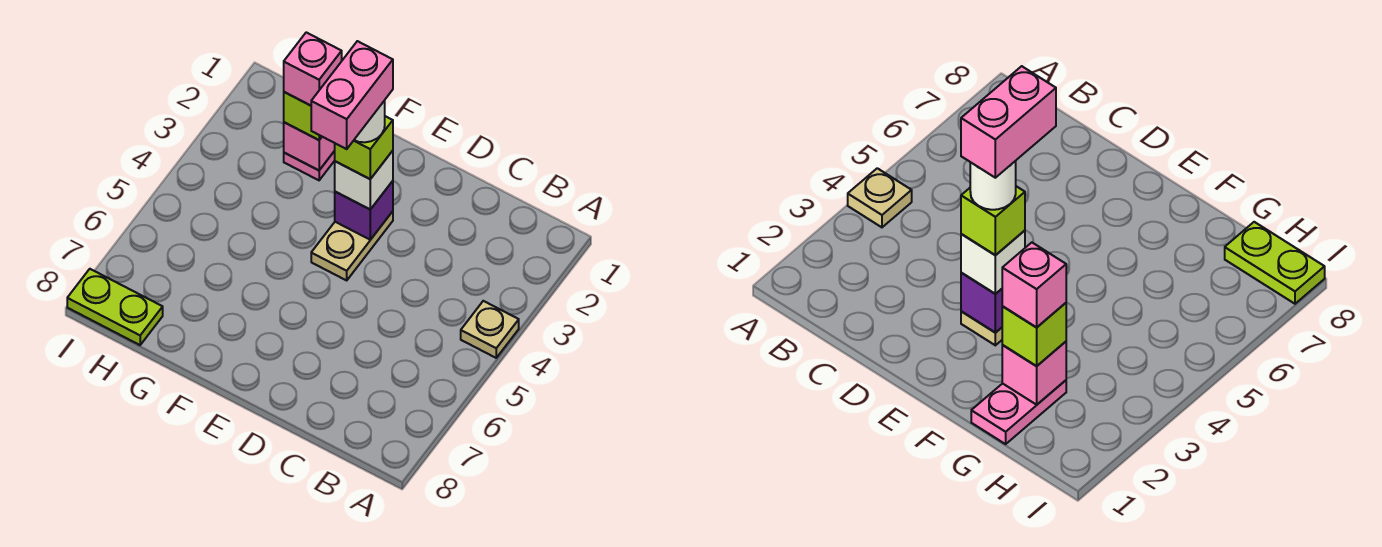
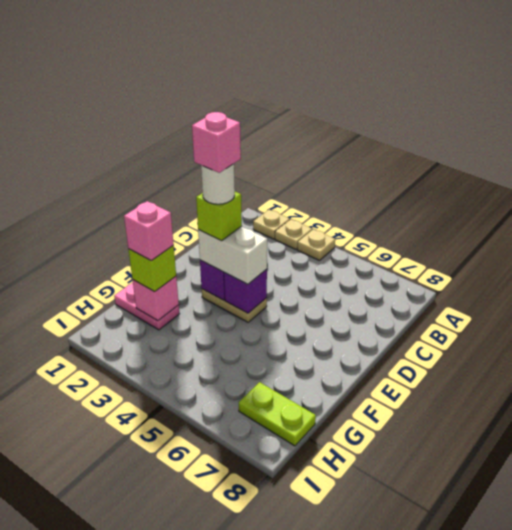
none -> tan 1x1 plate [253,210,290,239]
none -> tan 1x1 plate [275,219,312,249]
white 1x1 brick [335,151,393,209] -> white 1x2 brick [198,226,267,284]
pink 1x2 brick [311,41,393,149] -> pink 1x1 brick [192,112,241,173]
none -> purple 1x1 brick [224,269,267,313]
lime 1x2 plate [67,269,163,345] -> lime 1x2 plate turned to [239,382,316,446]

